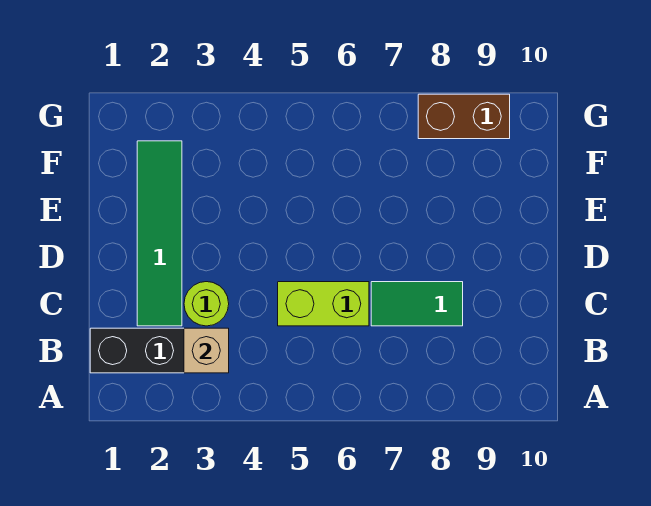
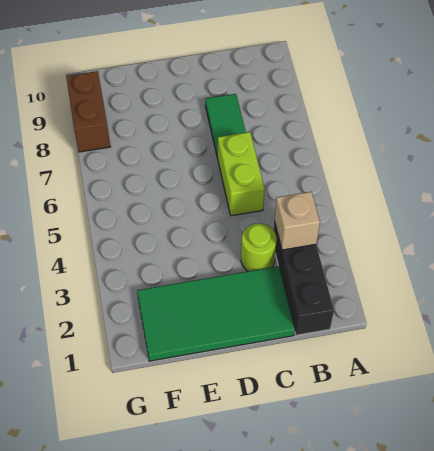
green 1x4 tile [137,141,182,326] -> green 2x4 tile [137,266,295,361]

